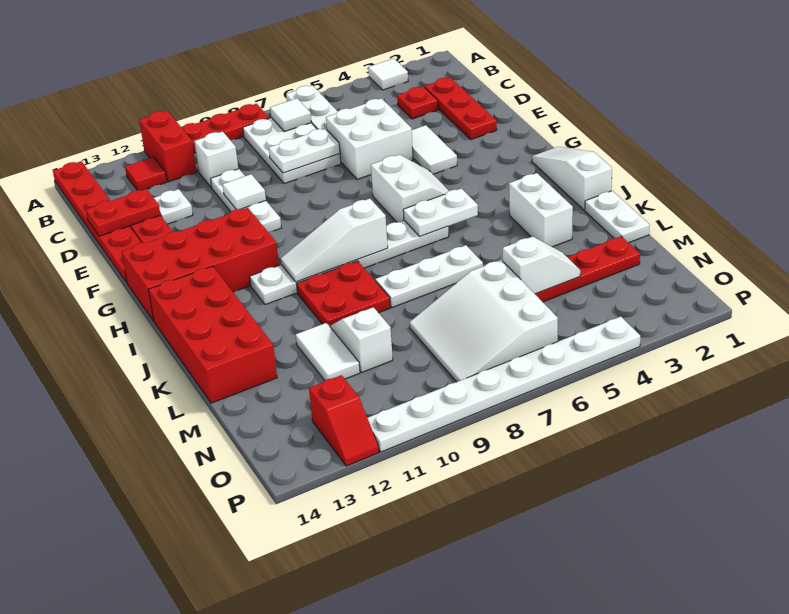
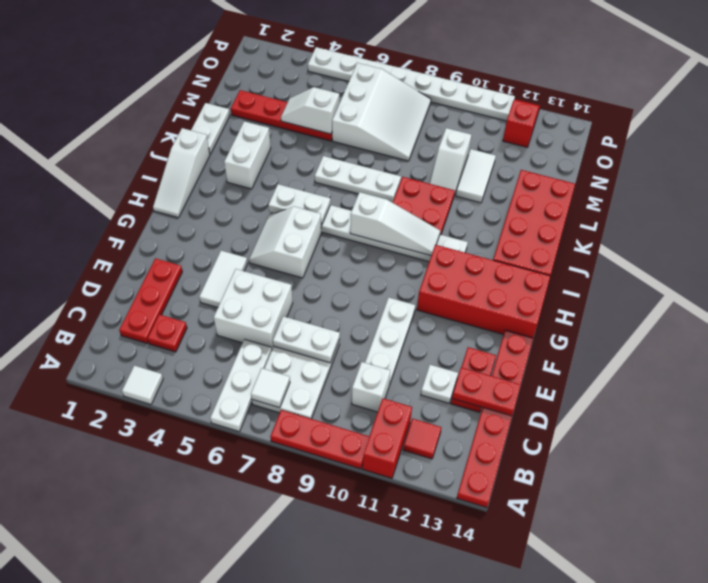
white 1x1 tile [223,174,266,209] -> none

